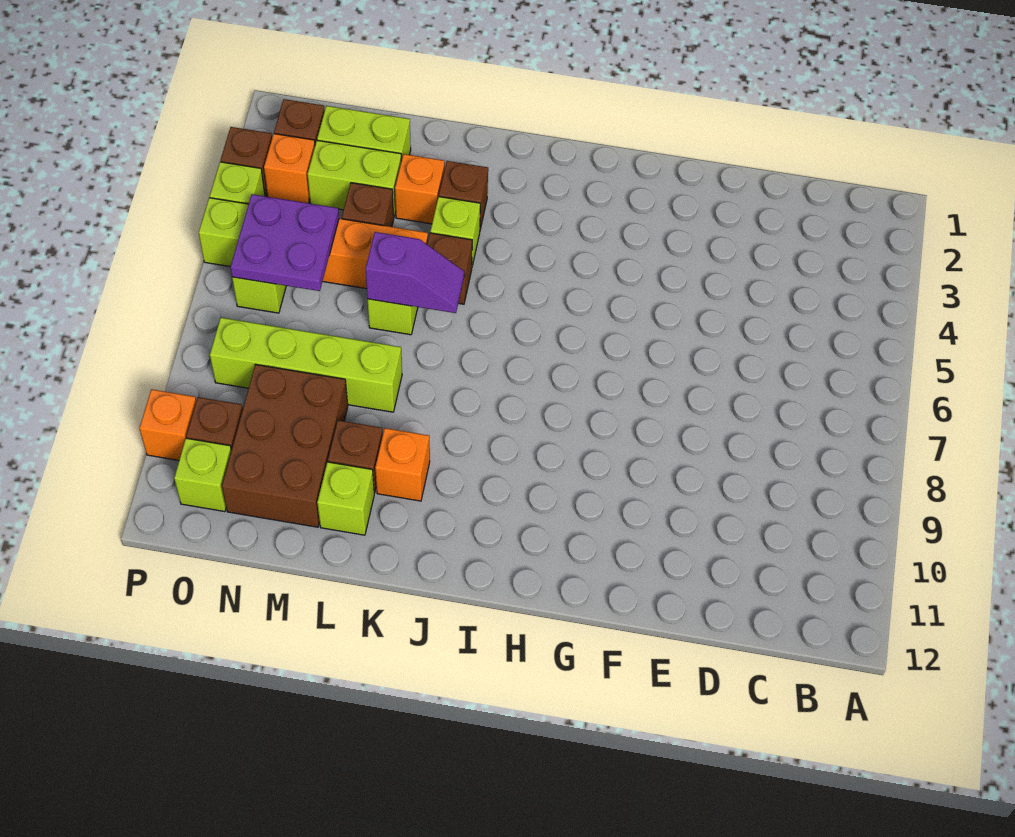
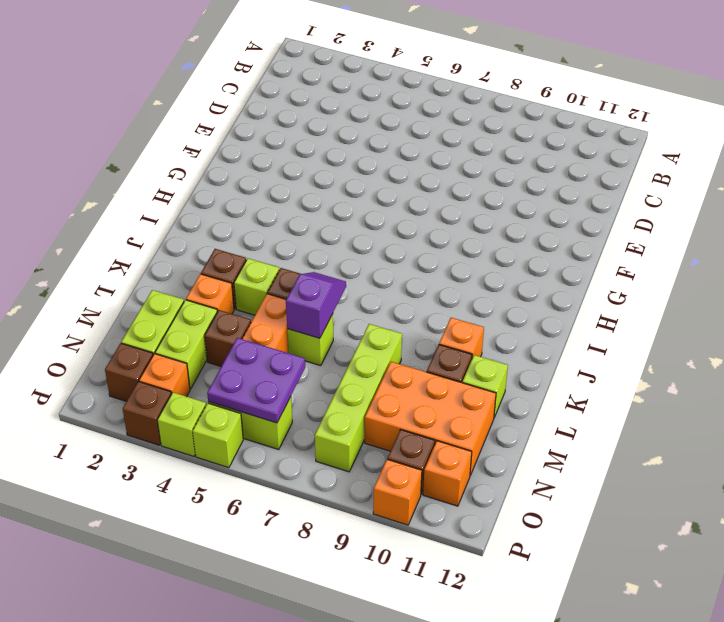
brown 2x3 brick [222,364,348,527] -> orange 2x3 brick [365,362,496,475]
lime 1x1 brick [174,438,231,512] -> orange 1x1 brick [423,441,472,506]

